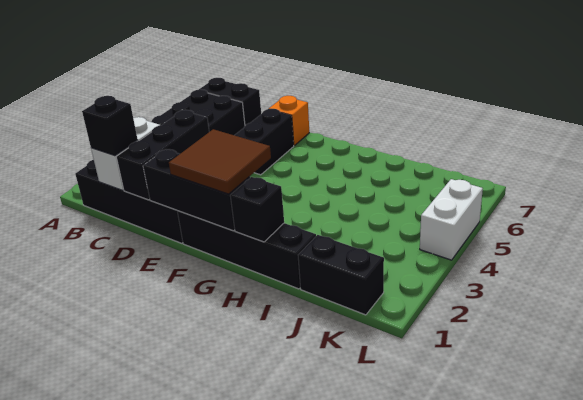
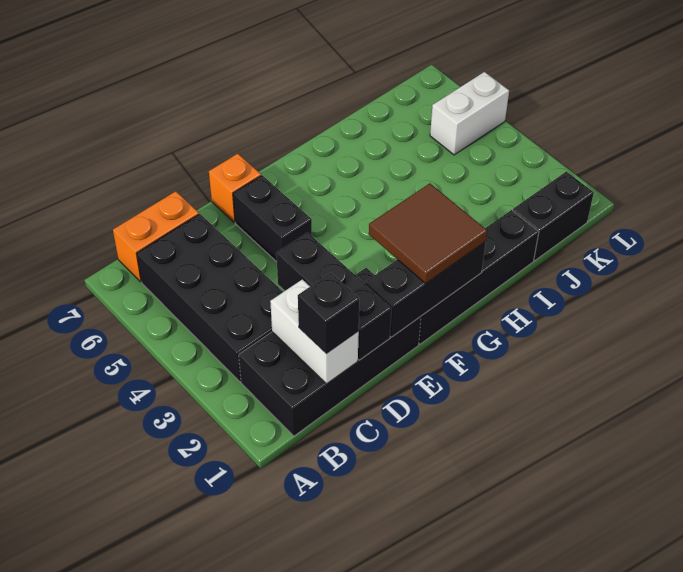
black 1x2 brick [199,78,261,125] -> orange 1x2 brick [113,191,199,282]
black 1x1 brick [230,177,284,242] -> none
white 1x2 brick [420,179,483,260] -> white 1x2 brick turned to [430,72,509,155]

